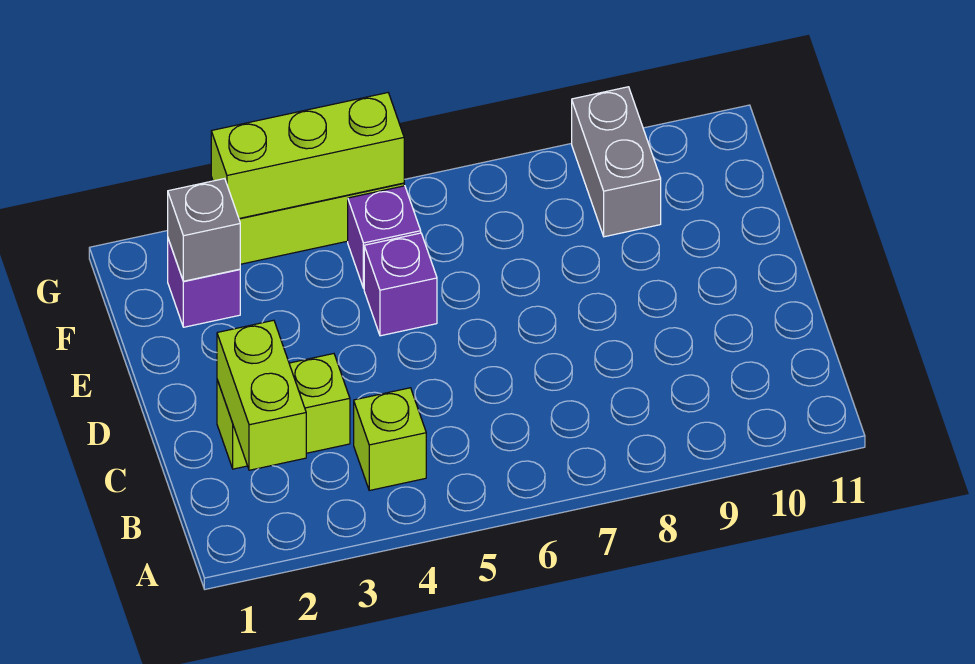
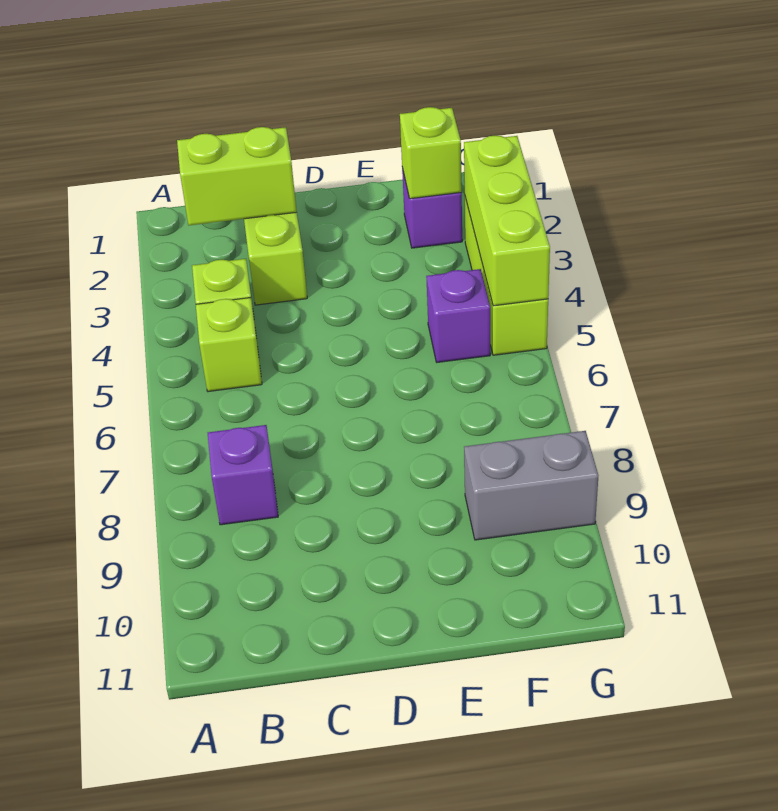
none -> lime 1x1 brick [196,298,262,392]
purple 1x1 brick [364,233,437,336] -> purple 1x1 brick moved to [208,425,278,525]
grey 1x1 brick [168,179,240,281] -> lime 1x1 brick [400,107,462,199]

